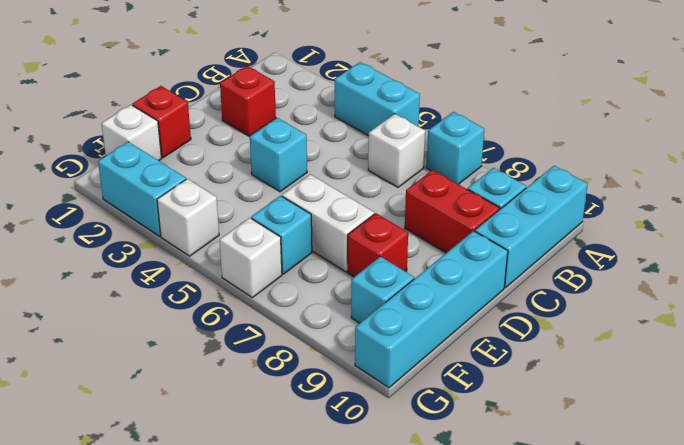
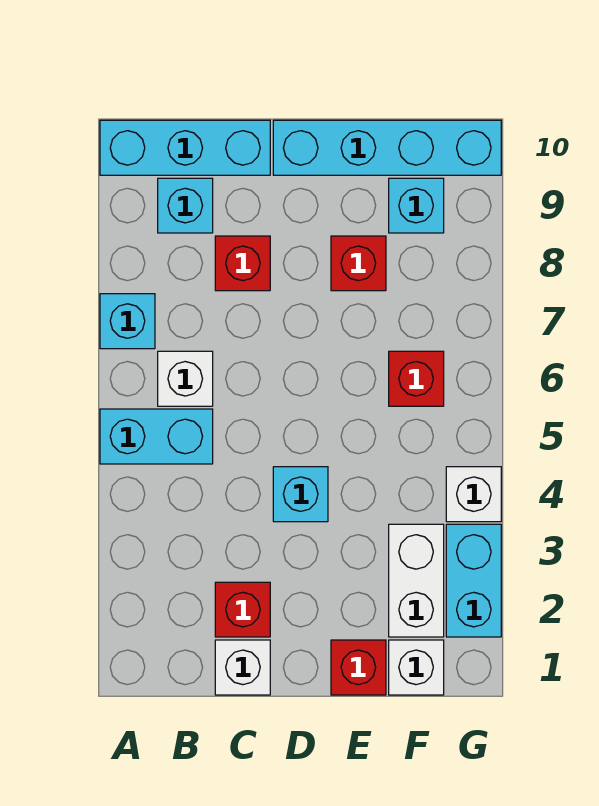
cyan 1x2 brick [335,62,420,136] -> cyan 1x2 brick turned to [100,409,213,464]
red 1x2 brick [405,170,499,253] -> red 1x1 brick [215,236,270,291]
white 1x2 brick [282,174,374,272] -> white 1x2 brick moved to [389,524,444,637]
cyan 1x1 brick [251,196,312,274] -> red 1x1 brick [389,351,444,406]
white 1x1 brick [220,218,282,298] -> white 1x1 brick moved to [215,640,270,695]

